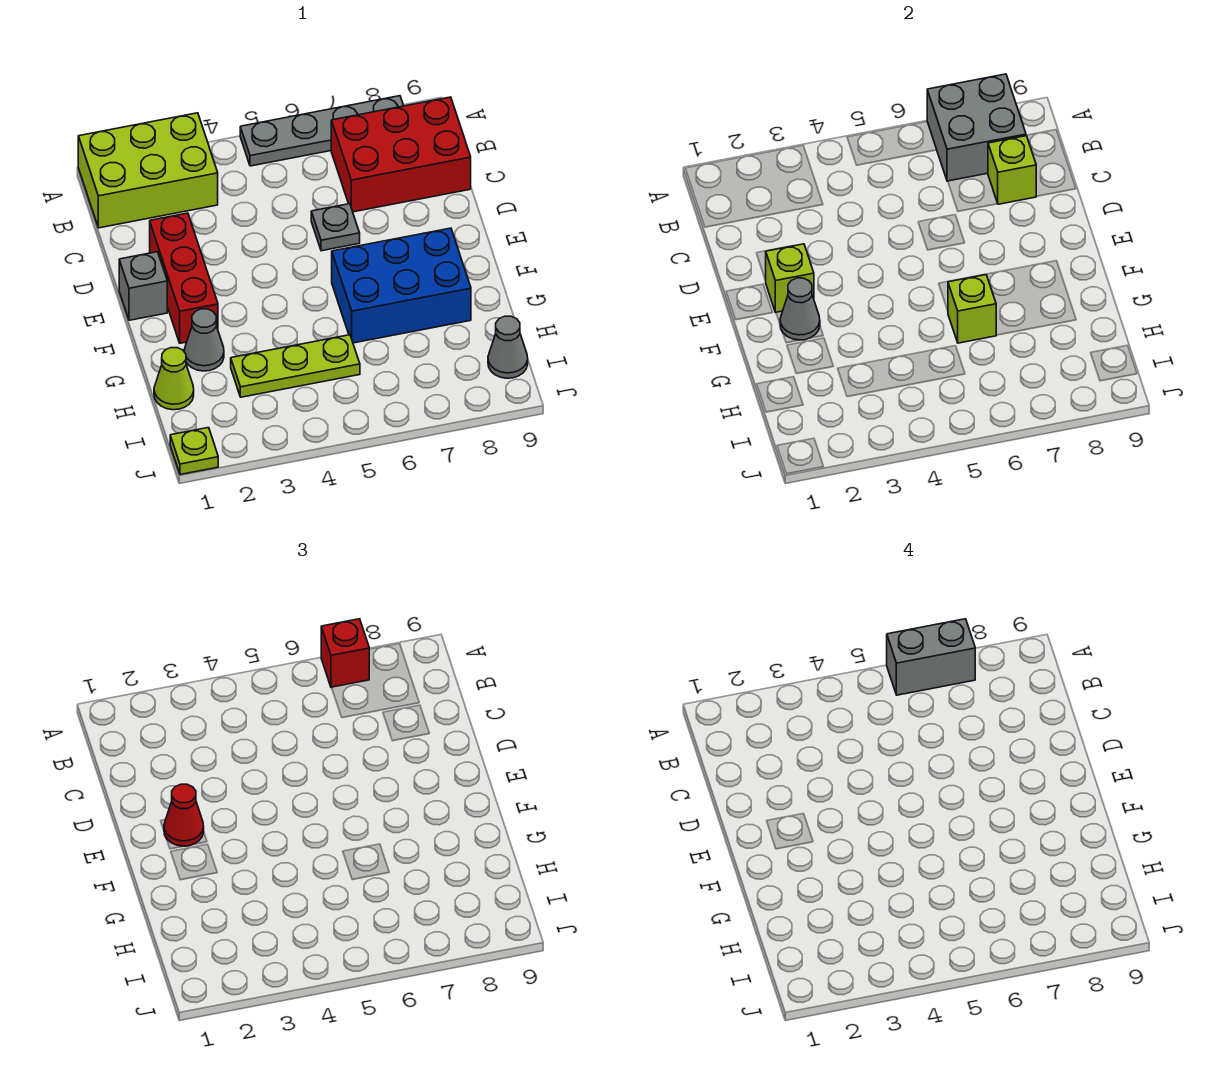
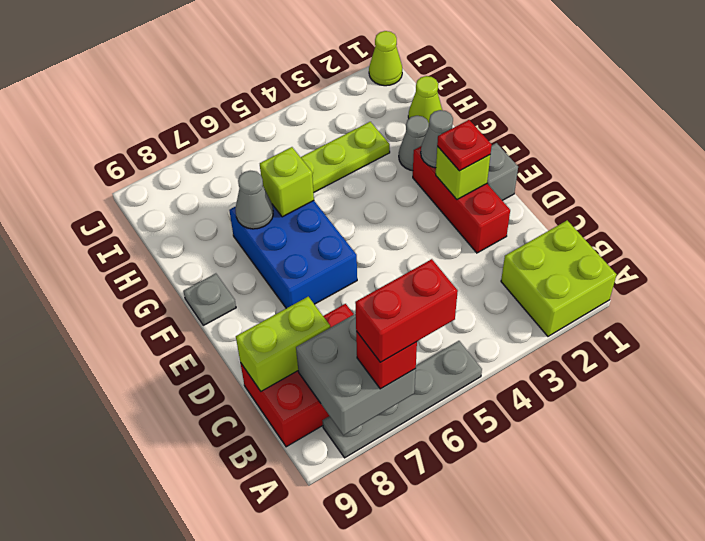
lime 2x3 brick [78,113,218,228] -> lime 2x2 brick [501,220,617,336]
grey 1x2 brick [887,619,975,695] -> red 1x2 brick [355,259,458,362]
lime 1x1 brick [988,136,1036,204] -> lime 1x2 brick [236,297,330,391]
grey 1x1 plate [311,204,360,251] -> grey 1x1 plate moved to [183,274,236,325]
red 1x1 cone [164,784,204,846] -> red 1x1 plate [437,120,492,171]
blue 2x3 brick [332,228,471,343] -> blue 2x3 brick turned to [229,201,357,308]
grey 1x1 cone [488,316,528,378] -> grey 1x1 cone moved to [235,171,273,229]
lime 1x1 plate [170,428,218,475] -> lime 1x1 cone [369,31,402,86]

